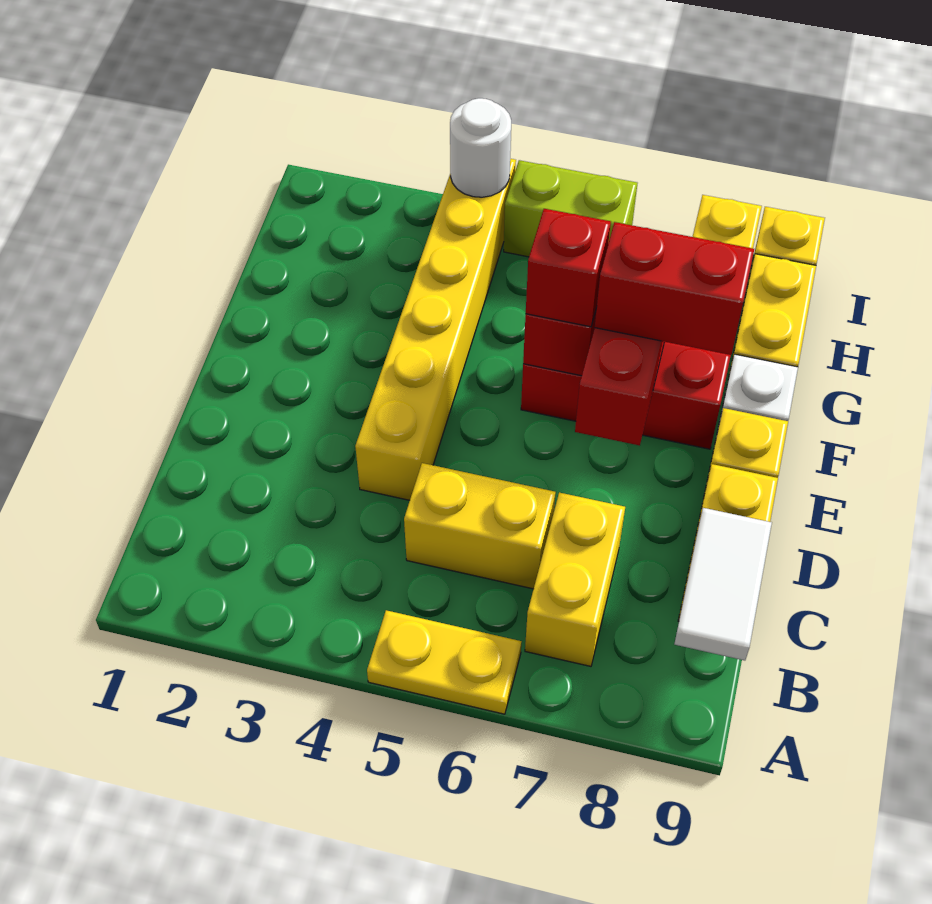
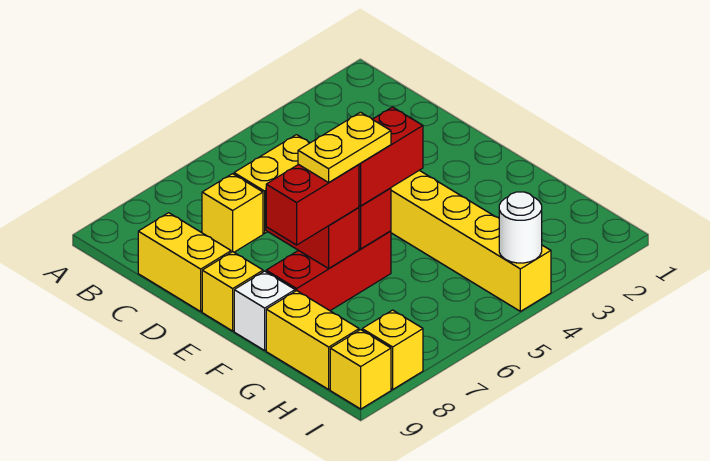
yellow 1x2 plate [367,610,522,714] -> yellow 1x2 plate moved to [298,112,391,182]
yellow 1x2 brick [525,492,625,666] -> yellow 1x1 brick [202,174,263,252]
white 1x2 tile [674,508,772,660] -> none
red 1x1 brick [526,209,611,327] -> red 1x2 brick [359,107,423,206]
lime 1x2 brick [504,160,637,257] -> none

